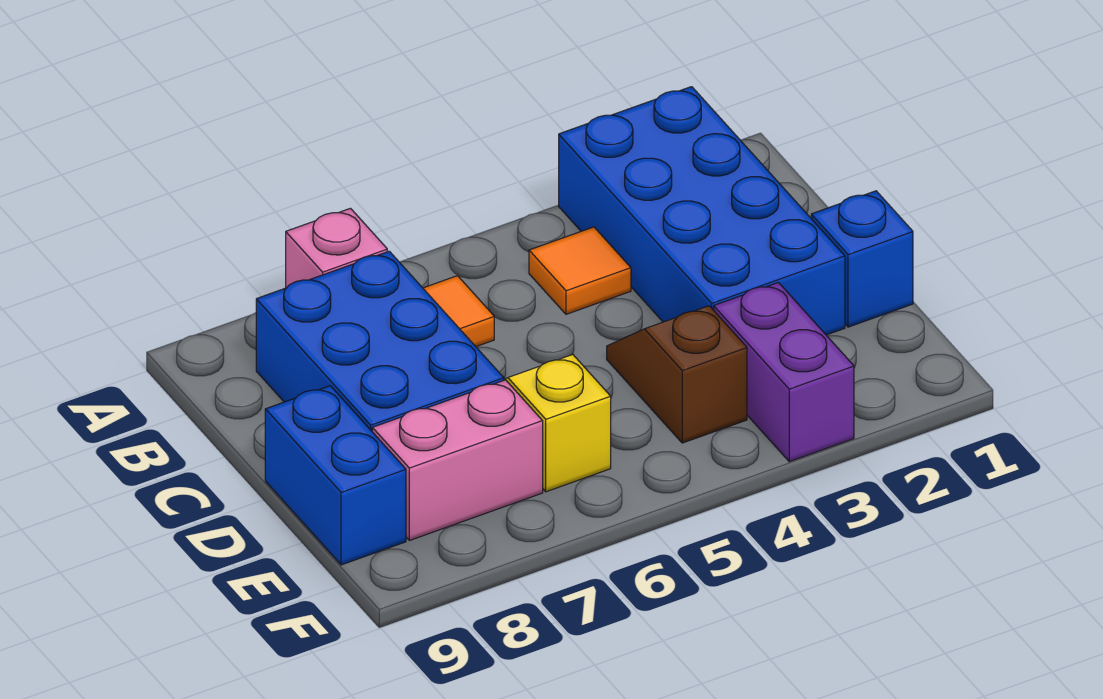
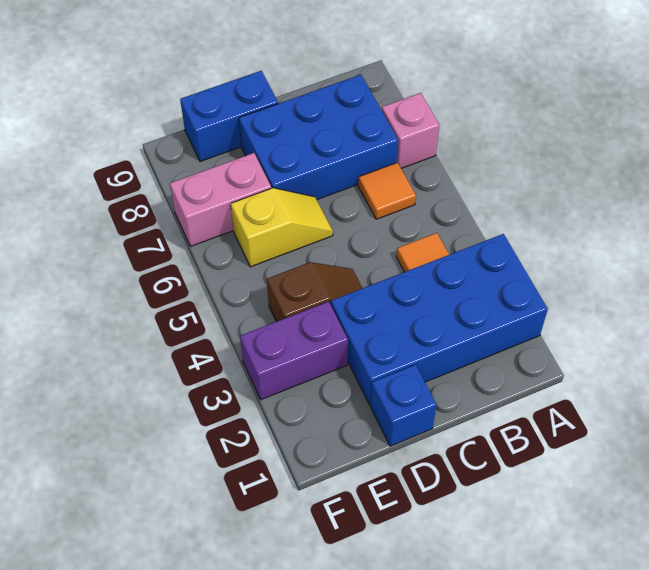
pink 1x2 brick [372,380,543,540] -> pink 1x2 brick turned to [170,153,271,246]

